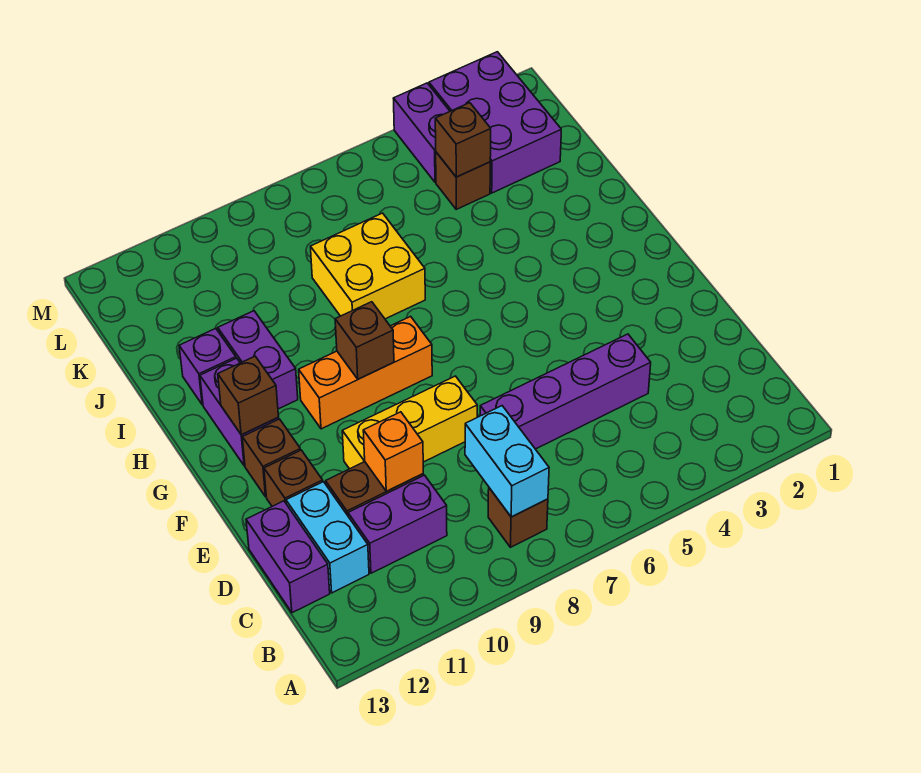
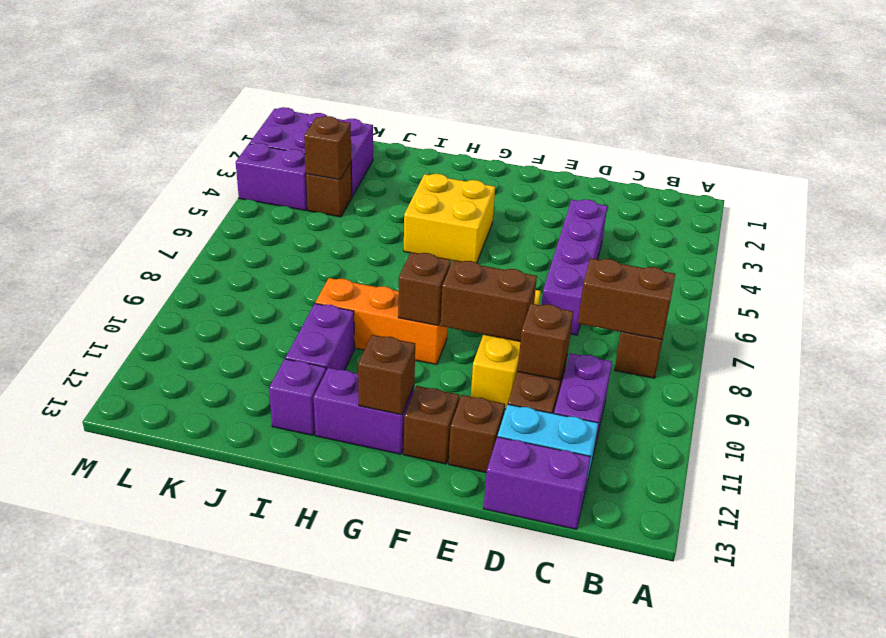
cyan 1x2 brick [465,406,549,517] -> brown 1x2 brick [578,258,675,340]
orange 1x1 brick [363,412,423,491] -> brown 1x1 brick [518,303,573,380]
none -> brown 1x2 brick [441,260,537,342]
orange 1x3 brick [299,316,432,429] -> orange 1x3 brick turned to [315,278,447,364]
purple 1x2 brick [218,311,298,409] -> purple 1x2 brick turned to [285,304,355,371]
yellow 2x2 brick [310,213,425,319] -> yellow 2x2 brick moved to [404,174,495,263]

